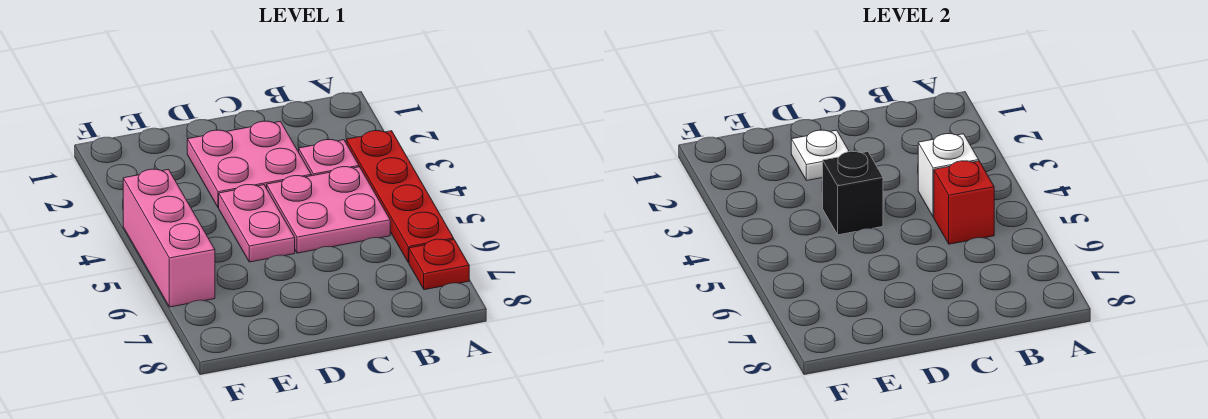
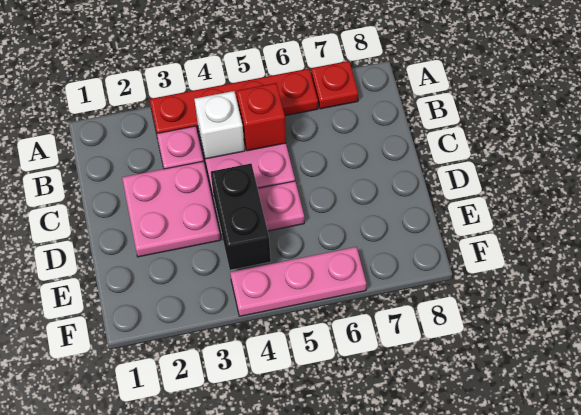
white 1x1 plate [791,130,849,181] -> none
black 1x1 brick [822,151,883,235] -> black 1x2 brick [211,164,271,270]
pink 1x3 brick [123,169,215,307] -> pink 1x3 plate [230,247,366,316]

